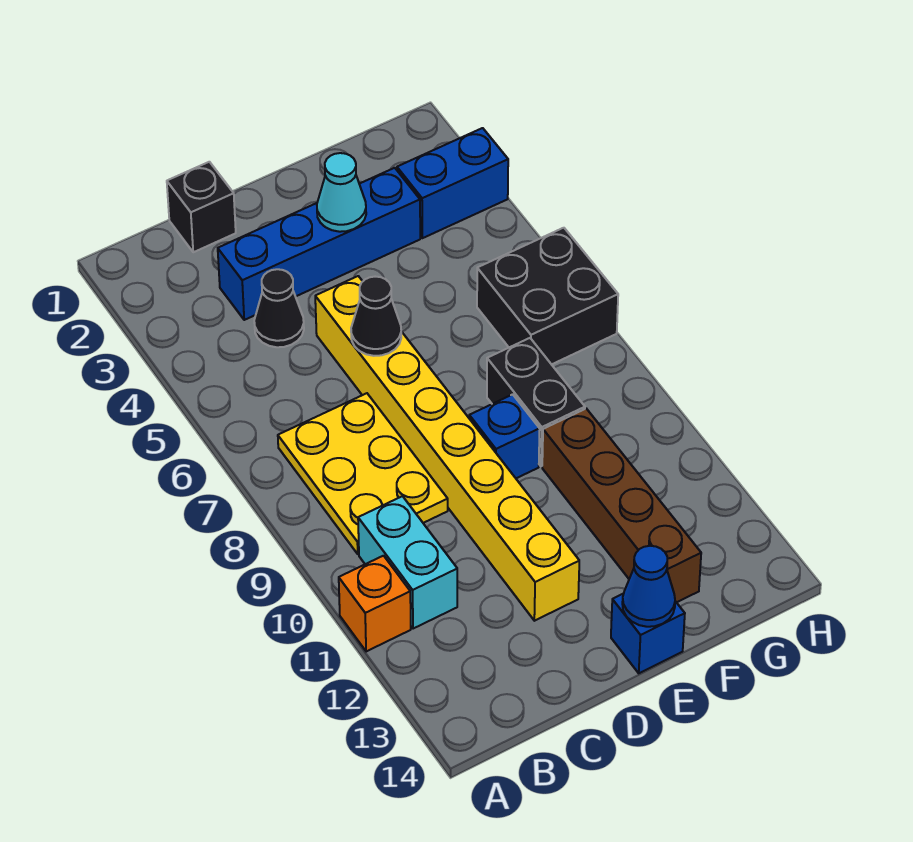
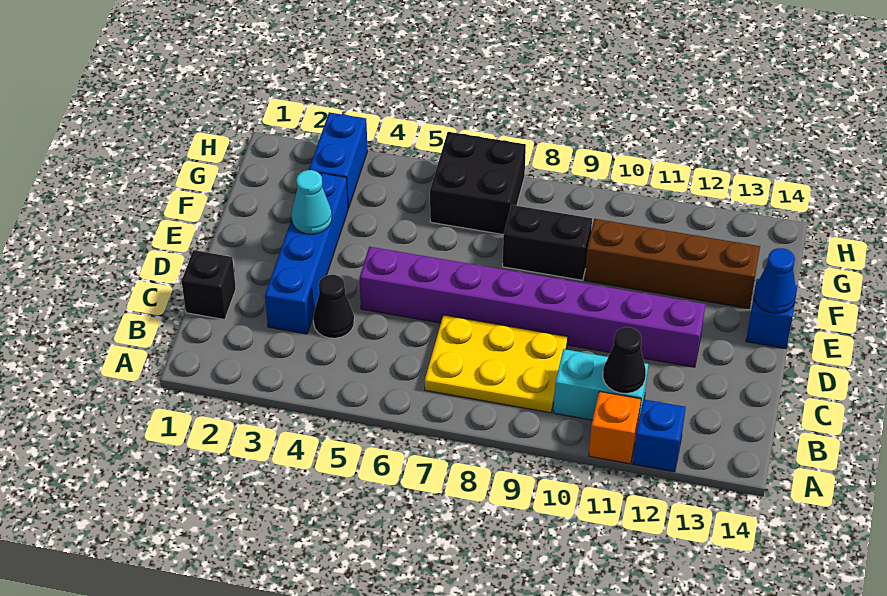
yellow 1x8 brick [315,276,579,621] -> purple 1x8 brick [360,247,705,367]
black 1x1 cone [351,277,401,356] -> black 1x1 cone moved to [603,327,646,393]
blue 1x1 brick [469,394,540,478] -> blue 1x1 brick moved to [633,399,686,472]

